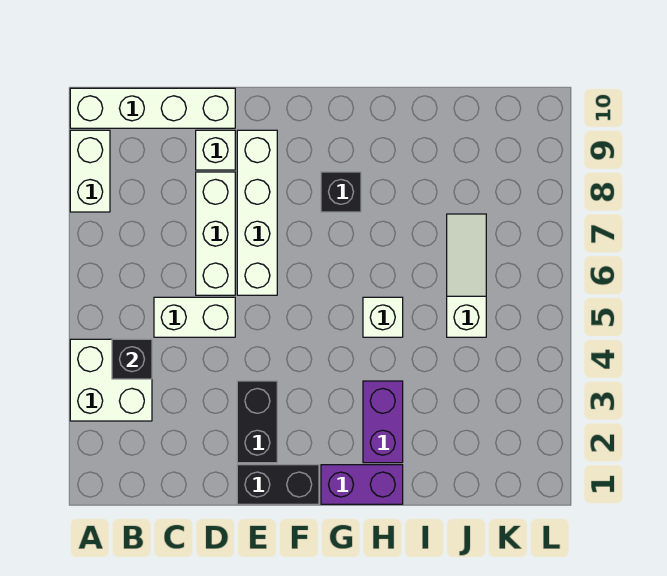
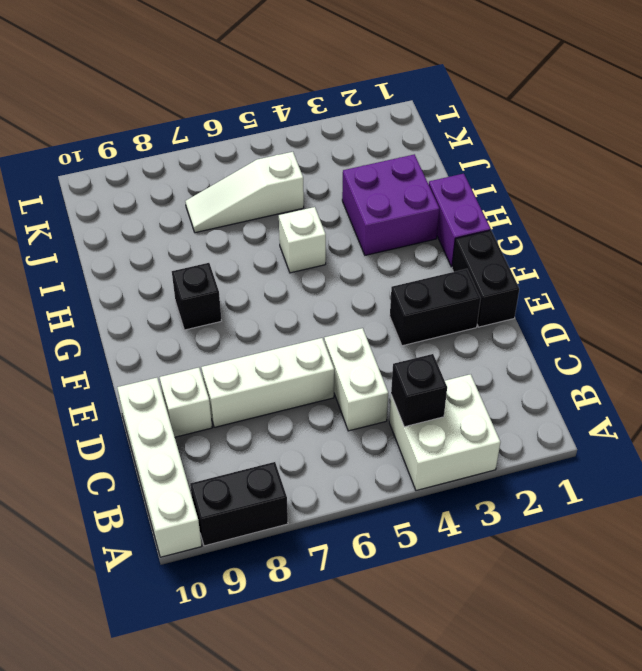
white 1x2 brick [70,130,110,212] -> black 1x2 brick [190,462,288,546]
white 1x4 brick [237,130,277,295] -> none
purple 1x2 brick [363,381,403,463] -> purple 2x2 brick [342,154,439,255]

